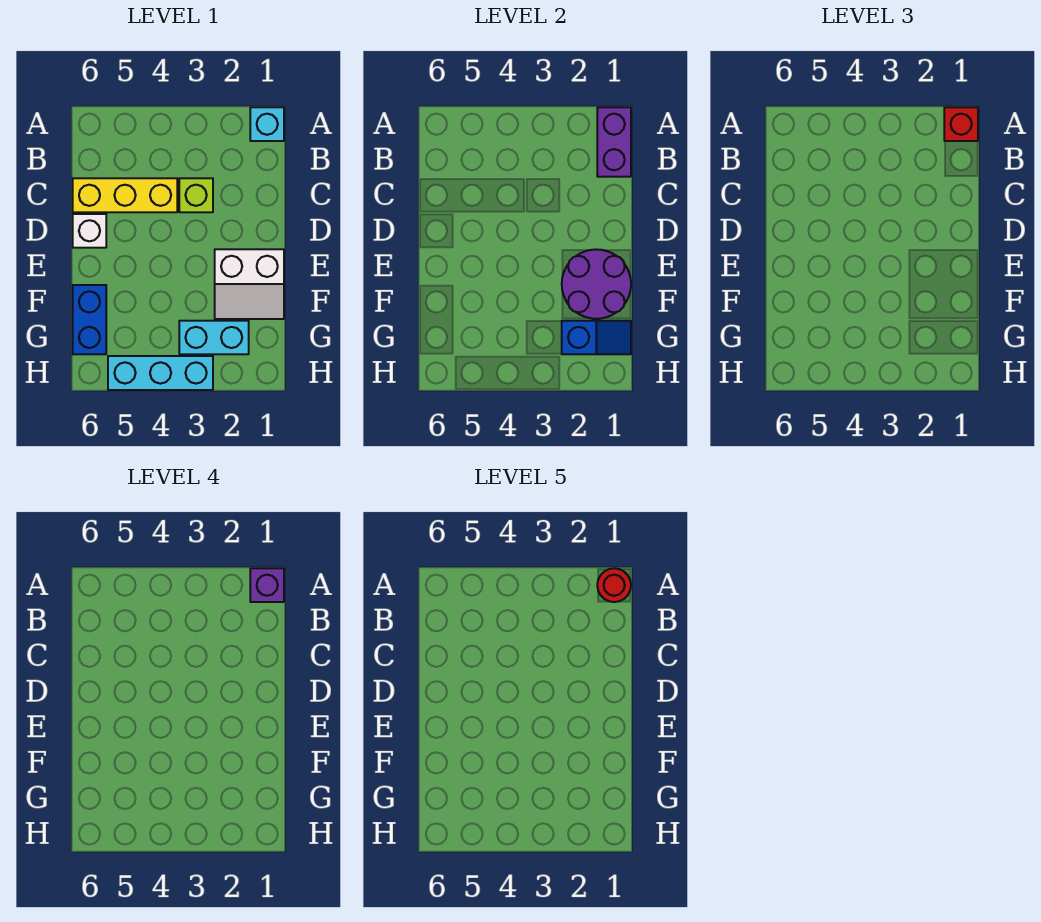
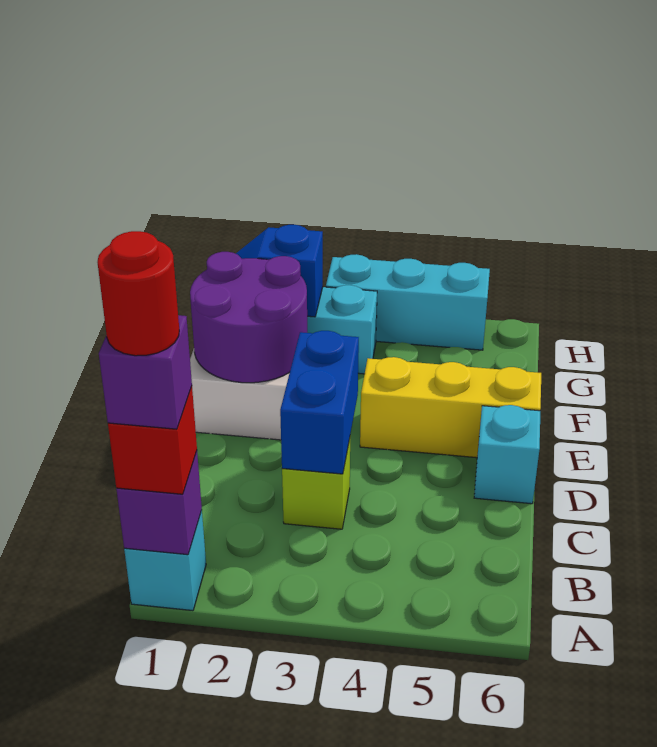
purple 1x2 brick [597,107,631,177] -> purple 1x1 brick [116,451,202,555]
yellow 1x3 brick [73,178,177,212] -> yellow 1x3 brick moved to [360,357,541,458]
white 1x1 brick [73,214,106,248] -> cyan 1x1 brick [474,405,540,504]
blue 1x2 brick [73,285,106,354] -> blue 1x2 brick moved to [280,331,359,474]

